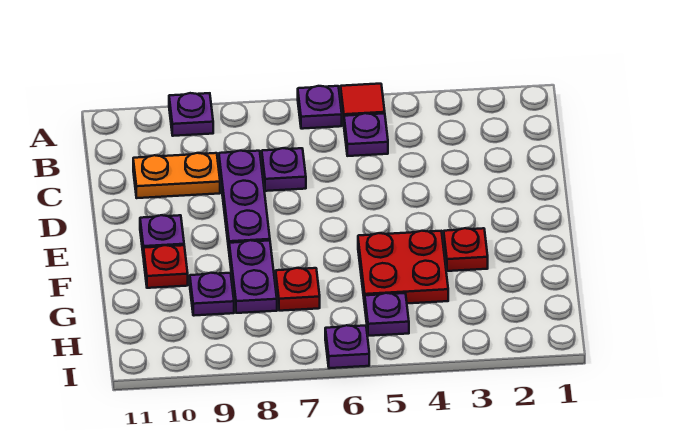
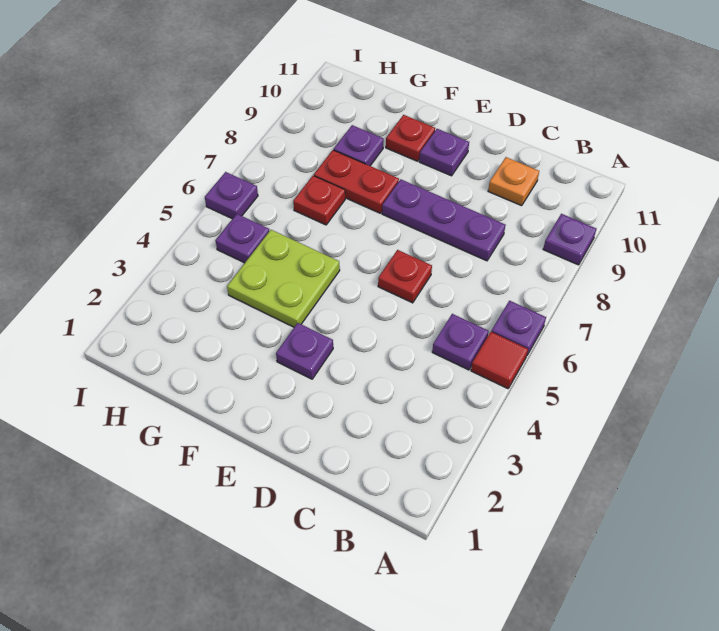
purple 1x1 plate [262,148,306,191] -> purple 1x1 plate moved to [276,323,333,379]
orange 1x2 plate [133,153,220,198] -> orange 1x1 plate [488,157,539,206]
red 1x1 plate [444,228,488,271] -> red 1x1 plate moved to [378,250,432,303]
red 2x2 plate [358,231,448,304] -> lime 2x2 plate [227,230,340,327]
purple 1x2 plate [229,240,277,313] -> red 1x2 plate [314,150,399,213]

